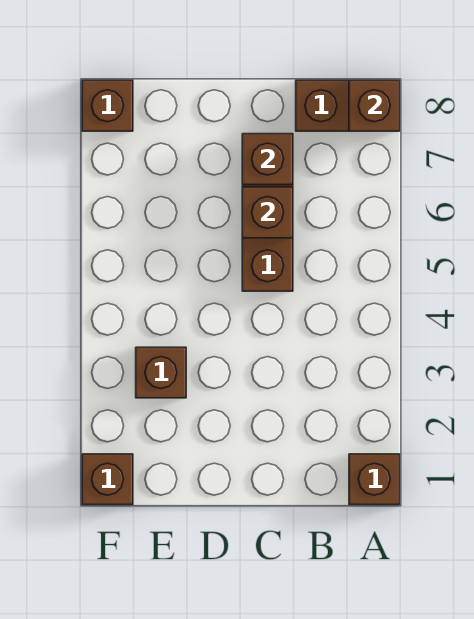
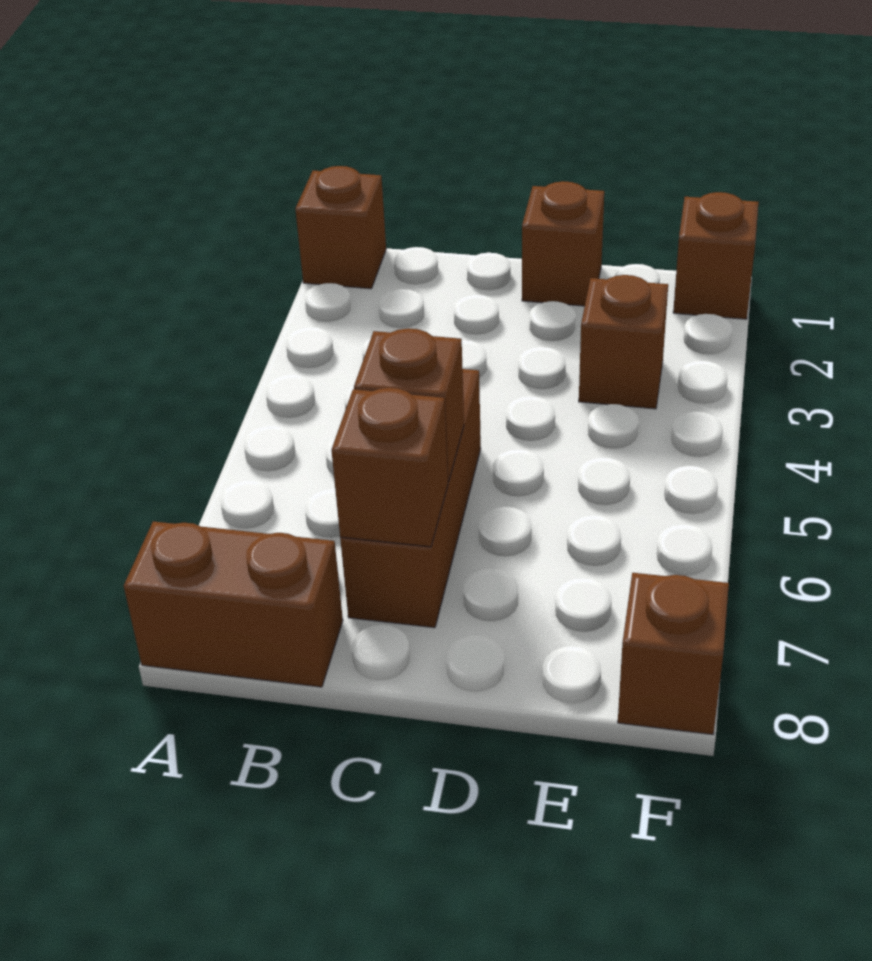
brown 1x1 brick [349,80,400,131] -> brown 1x1 brick moved to [522,181,604,306]

